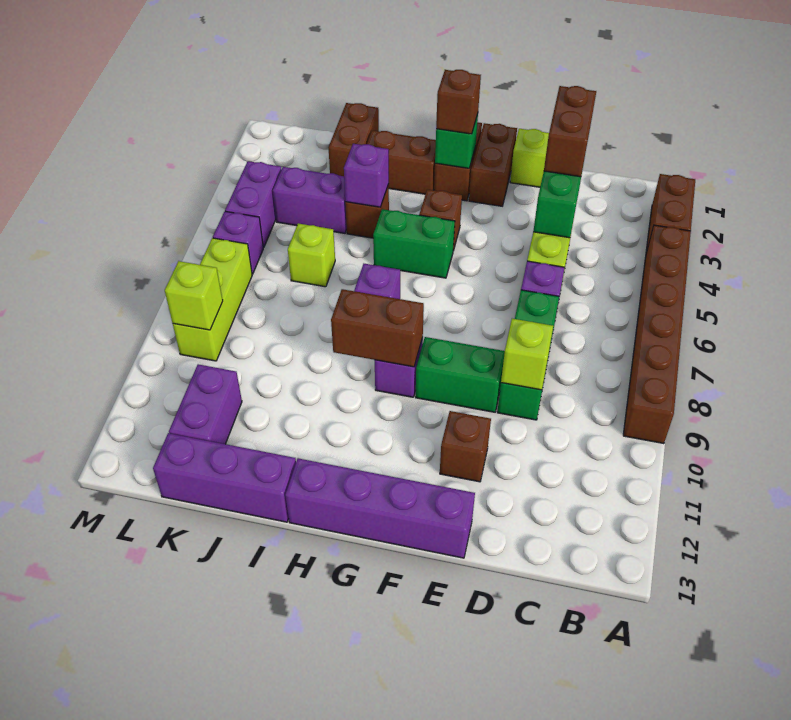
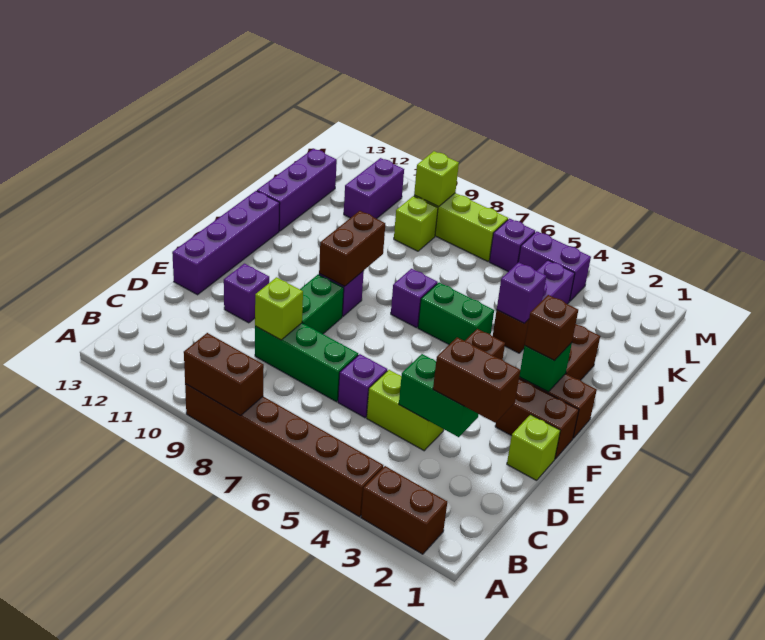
brown 1x1 brick [440,411,491,482] -> purple 1x1 brick [224,264,269,323]
green 1x2 brick [373,209,455,278] -> green 1x2 brick turned to [418,283,494,344]
brown 1x2 brick [328,103,379,176] -> brown 1x2 brick moved to [184,333,264,416]
lime 1x1 brick [288,223,335,287] -> lime 1x1 brick moved to [394,196,438,251]
purple 1x2 brick [169,364,242,444] -> purple 1x2 brick turned to [344,158,404,219]

